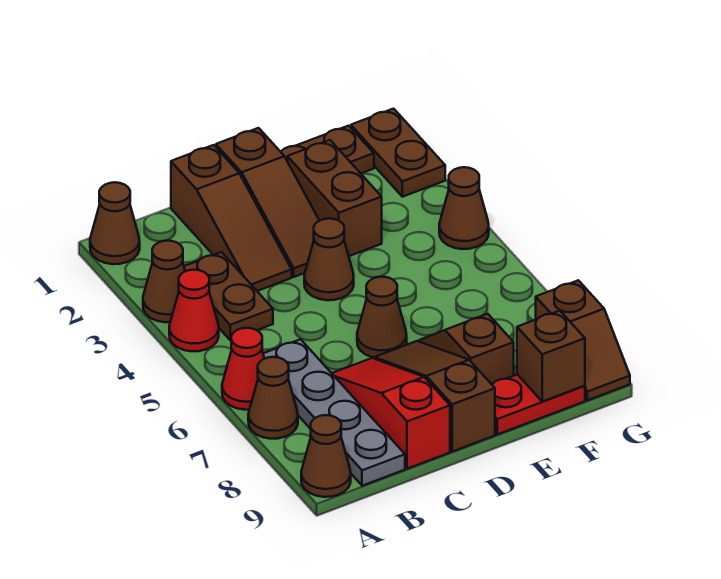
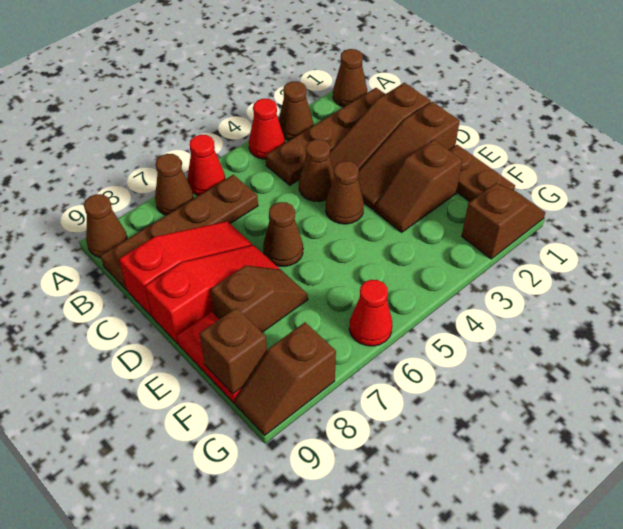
brown 1x2 plate [184,252,273,340] -> brown 1x4 plate [265,88,385,185]
grey 1x4 plate [263,339,405,486] -> brown 1x4 plate [101,175,258,290]
brown 1x3 slope [374,341,495,452] -> red 1x3 slope [145,245,279,344]
brown 1x2 brick [287,140,382,256] -> brown 1x2 slope [374,140,462,232]
brown 1x2 plate [351,109,445,197] -> brown 1x2 slope [462,183,545,259]
brown 1x1 cone [439,167,489,249] -> brown 1x1 cone moved to [299,139,334,202]
none -> red 1x1 cone [349,280,392,346]

